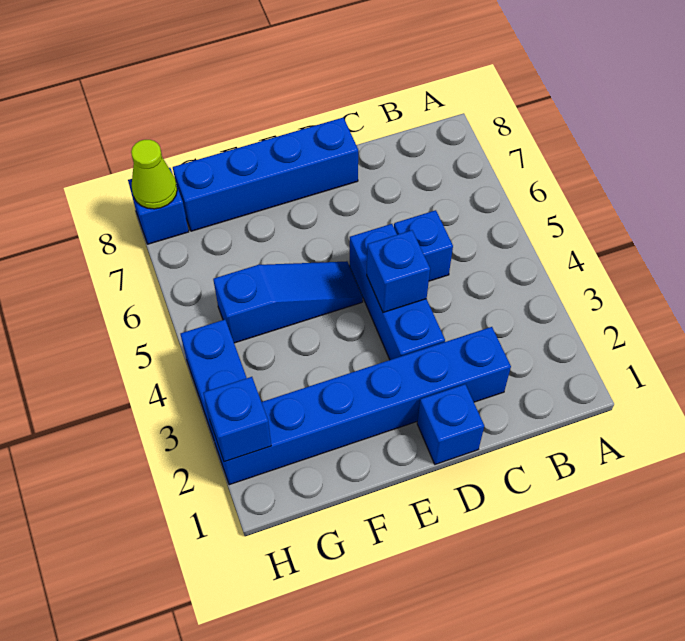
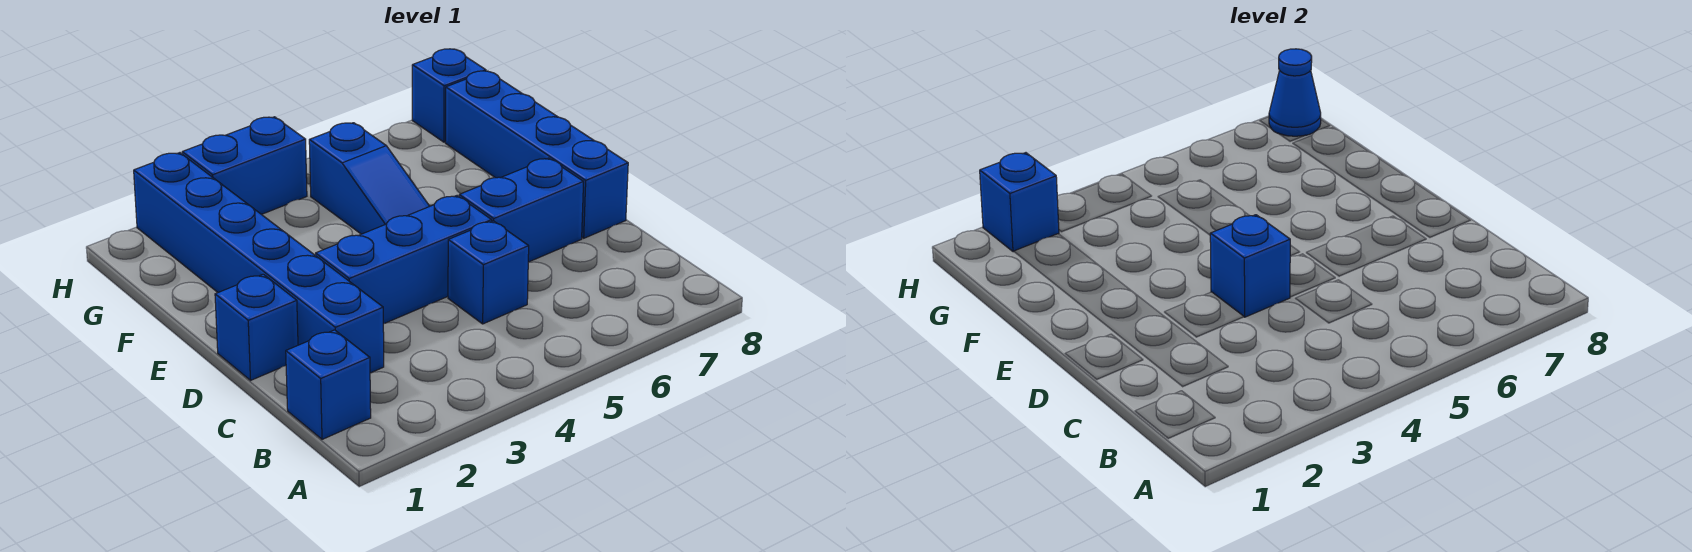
none -> blue 1x1 brick [286,330,371,439]
none -> blue 1x2 brick [459,158,584,262]
lime 1x1 cone [131,140,177,209] -> blue 1x1 cone [1269,49,1321,136]

